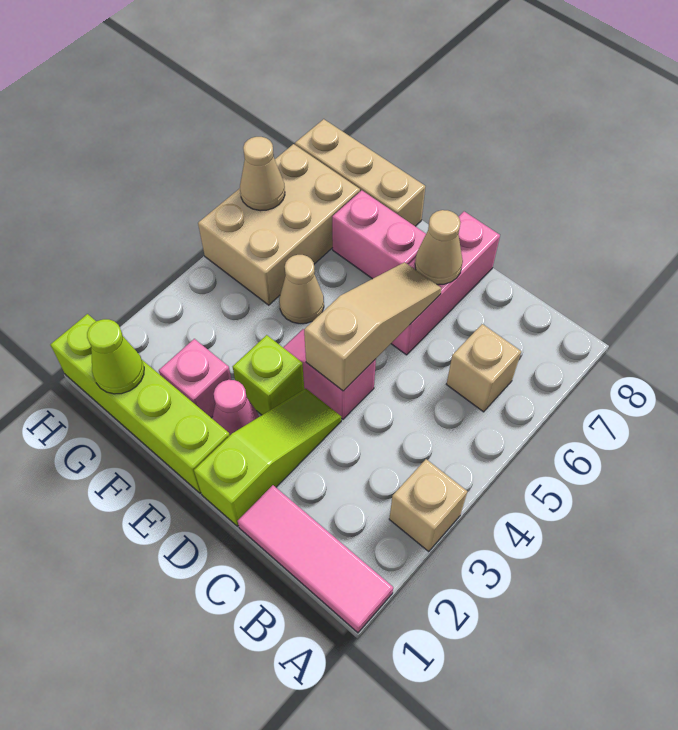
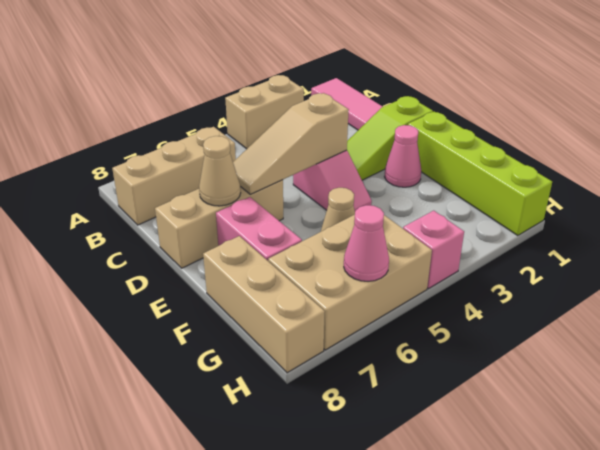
tan 1x1 brick [389,459,467,552] -> tan 1x2 brick [225,75,304,149]
tan 1x1 brick [446,324,521,412] -> tan 1x3 brick [112,127,236,225]
pink 1x3 brick [391,211,500,355] -> tan 1x3 brick [155,180,283,268]
lime 1x1 brick [233,335,304,415] -> none
pink 1x1 brick [159,339,231,418] -> pink 1x1 brick moved to [403,211,464,289]
lime 1x1 cone [87,319,144,394] -> none
tan 1x1 cone [240,137,285,211] -> pink 1x1 cone [344,205,389,281]

